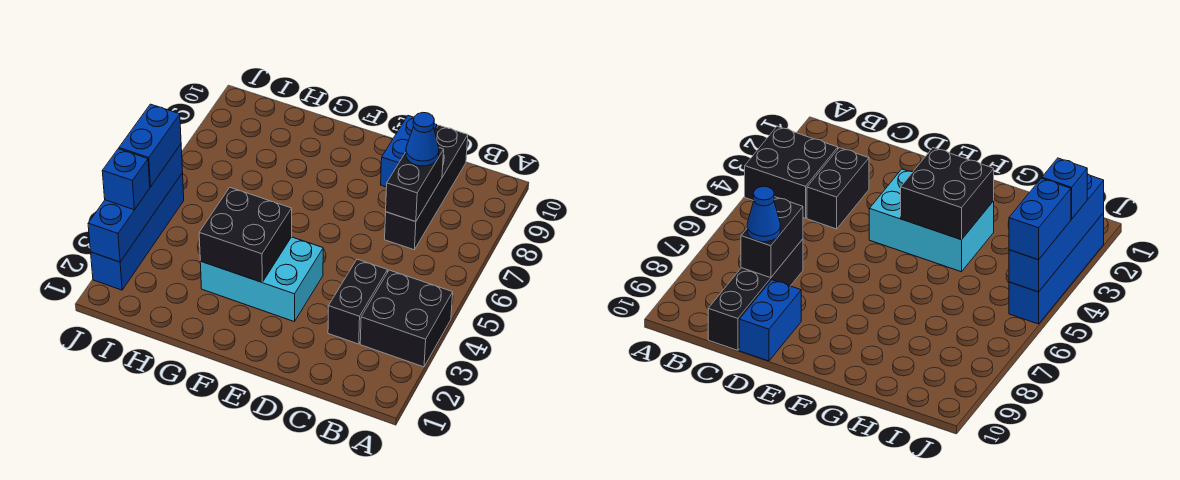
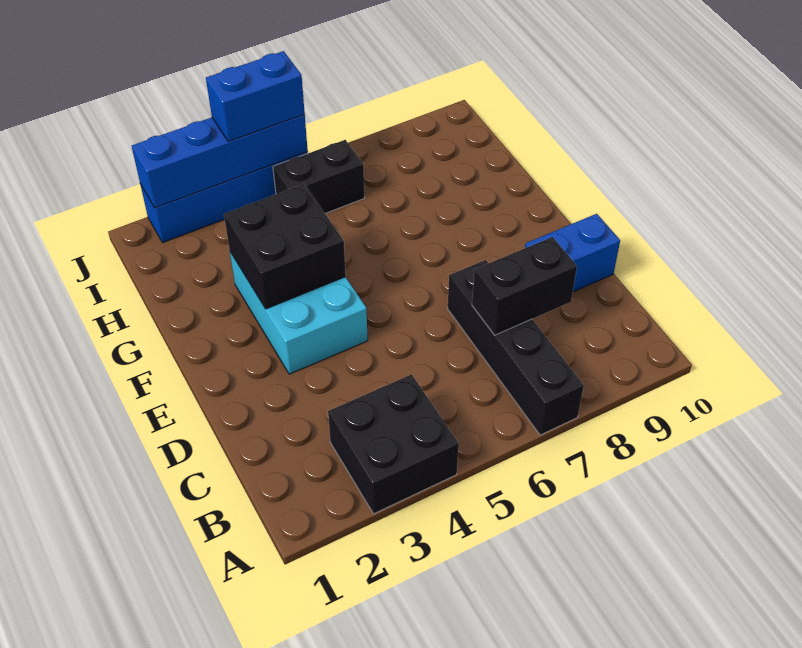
black 1x2 brick [328,259,387,344] -> black 1x2 brick moved to [273,140,365,213]
black 1x4 brick [385,125,468,250] -> black 1x4 brick turned to [448,260,584,435]
blue 1x1 cone [406,112,439,166] -> none
blue 1x1 brick [102,149,150,210] -> none

